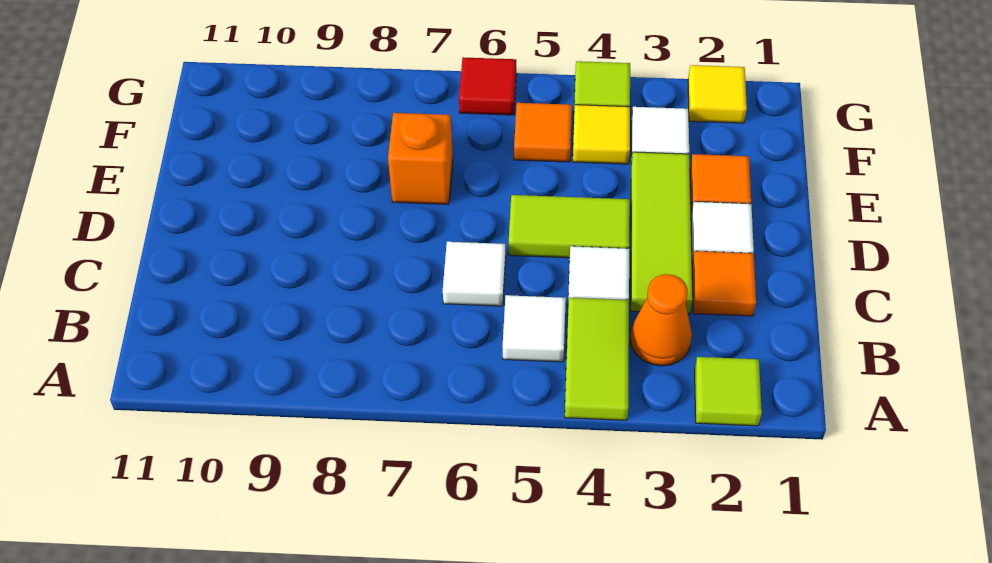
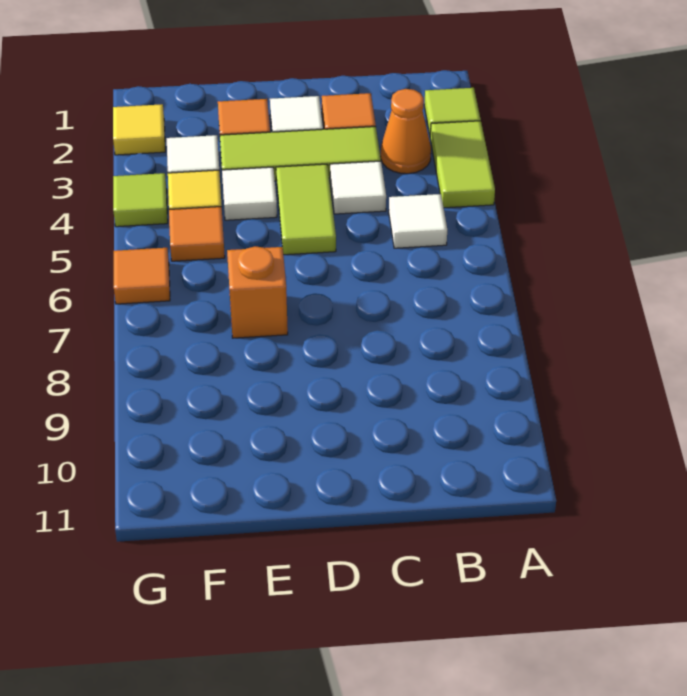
lime 1x2 tile [565,298,629,420] -> lime 1x2 tile turned to [430,121,495,208]
white 1x1 tile [443,242,506,306] -> white 1x1 tile moved to [222,167,277,220]
red 1x1 tile [459,57,516,115] -> orange 1x1 tile [114,248,170,304]

